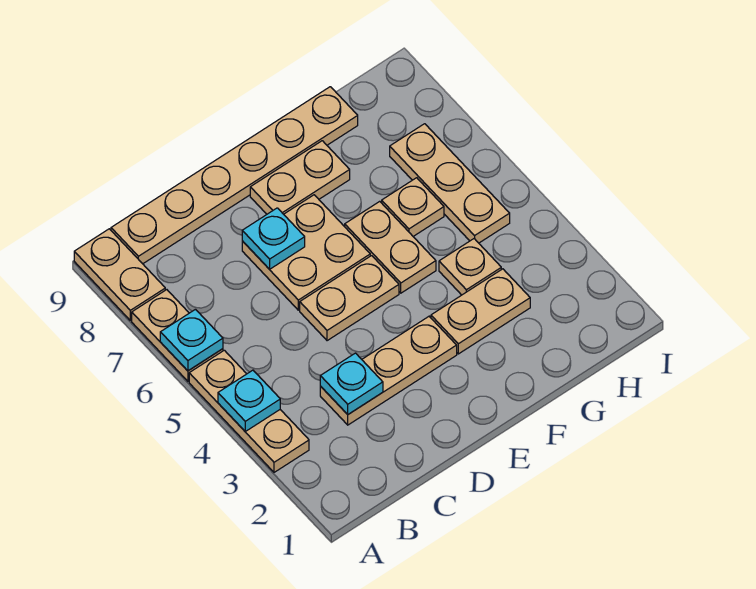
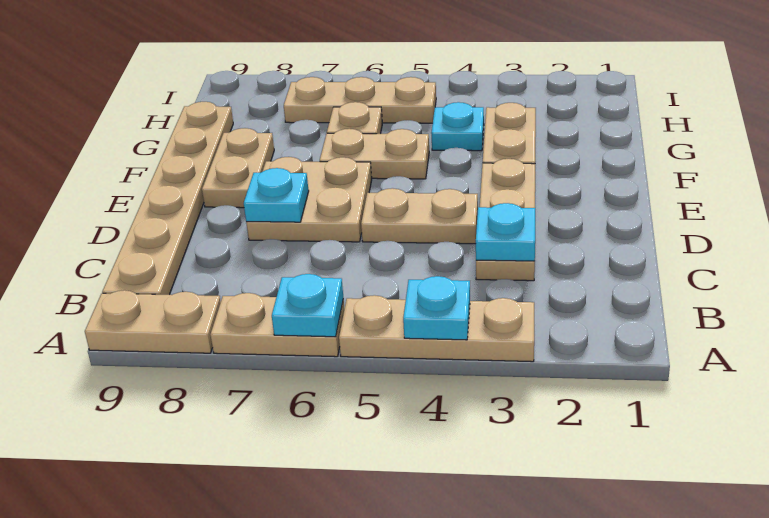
tan 1x2 plate [300,256,399,341] -> tan 1x2 plate turned to [361,188,478,244]
tan 1x1 plate [439,239,501,295] -> cyan 1x1 plate [431,102,484,151]

